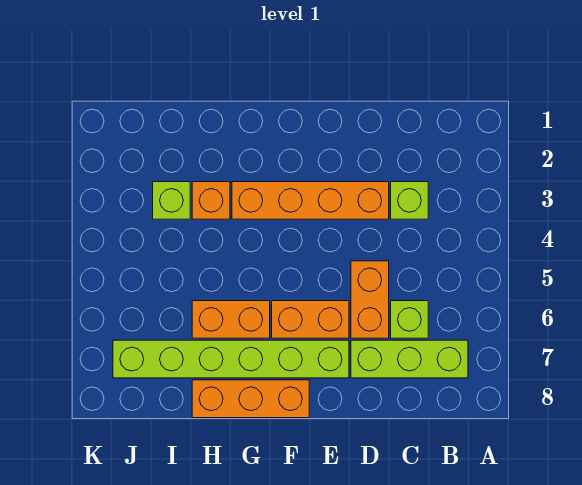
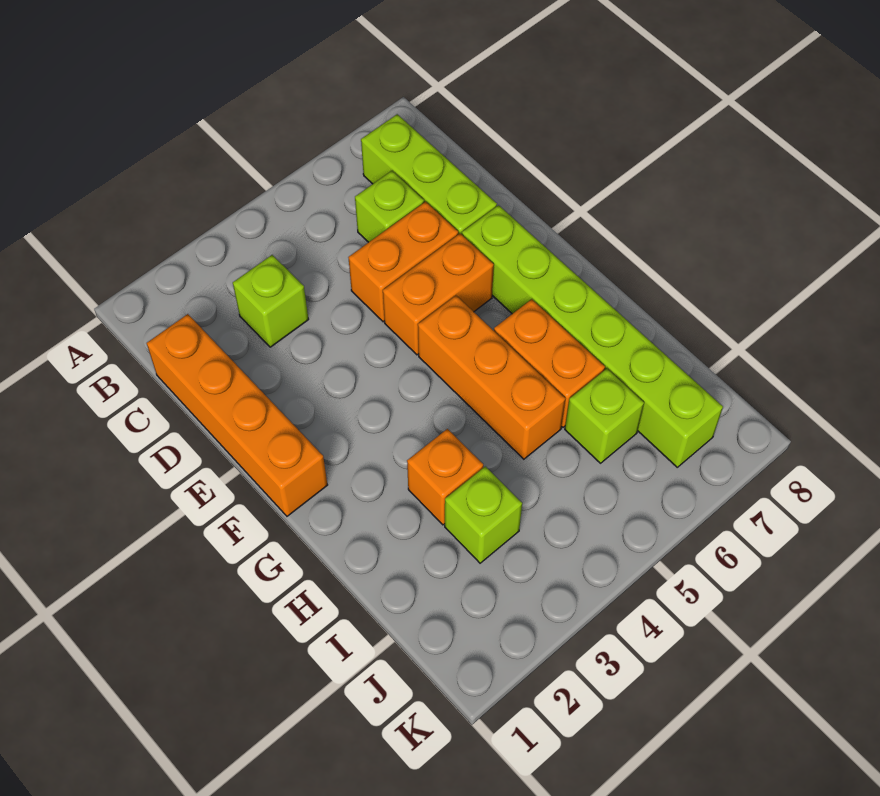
orange 1x4 brick [232,182,389,219] -> orange 1x4 brick moved to [147,314,327,516]
orange 1x2 brick [272,301,349,338] -> orange 1x2 brick turned to [383,234,494,355]
orange 1x3 brick [192,380,309,418] -> orange 1x3 brick moved to [418,296,565,459]
none -> lime 1x1 brick [565,369,644,463]

